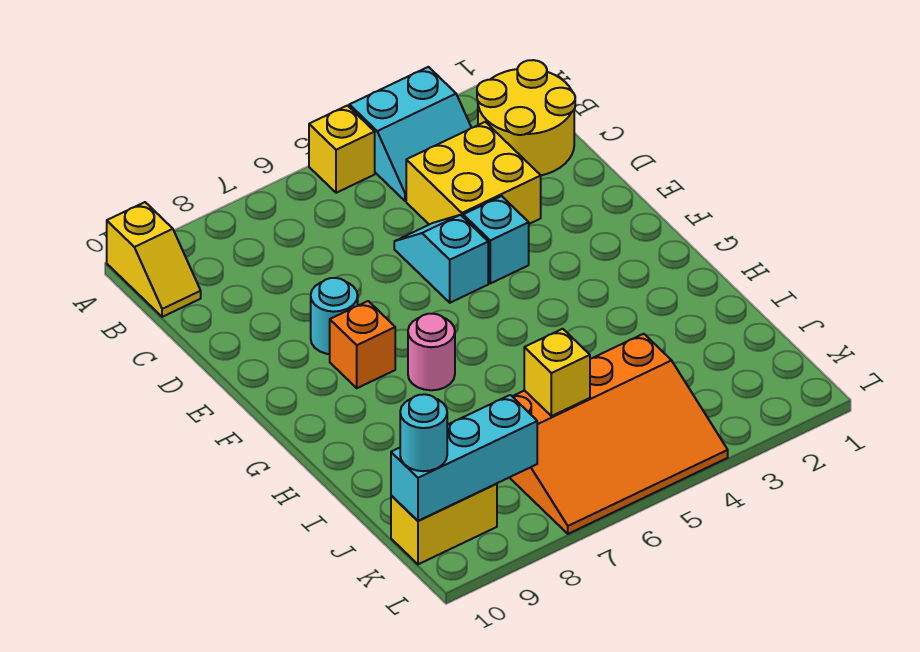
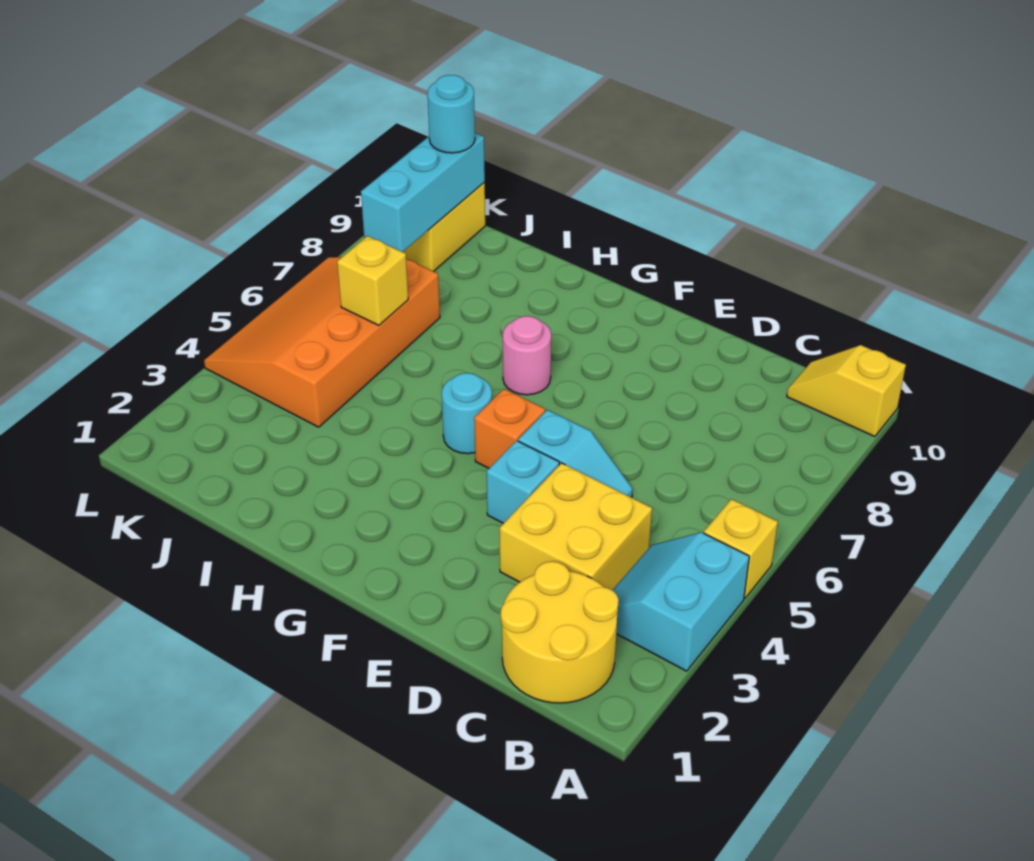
cyan 1x1 round brick [311,278,358,354] -> cyan 1x1 round brick moved to [442,373,492,454]
orange 1x1 brick [330,301,395,388] -> orange 1x1 brick moved to [474,389,545,468]

